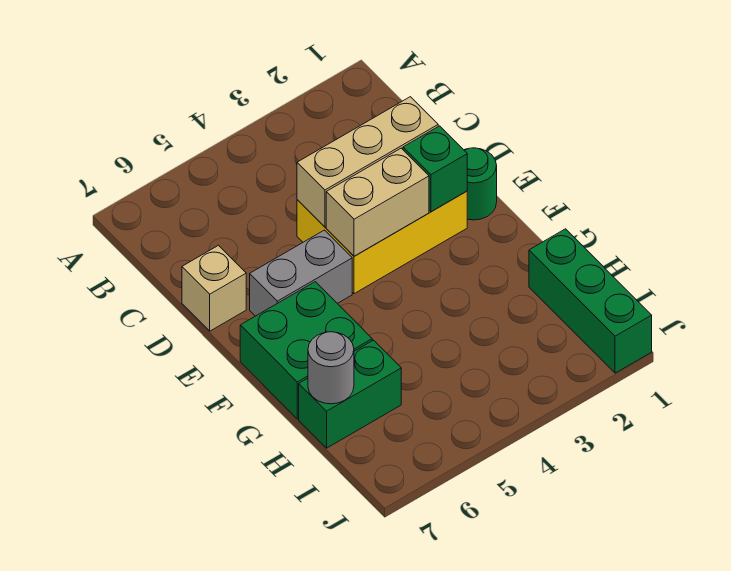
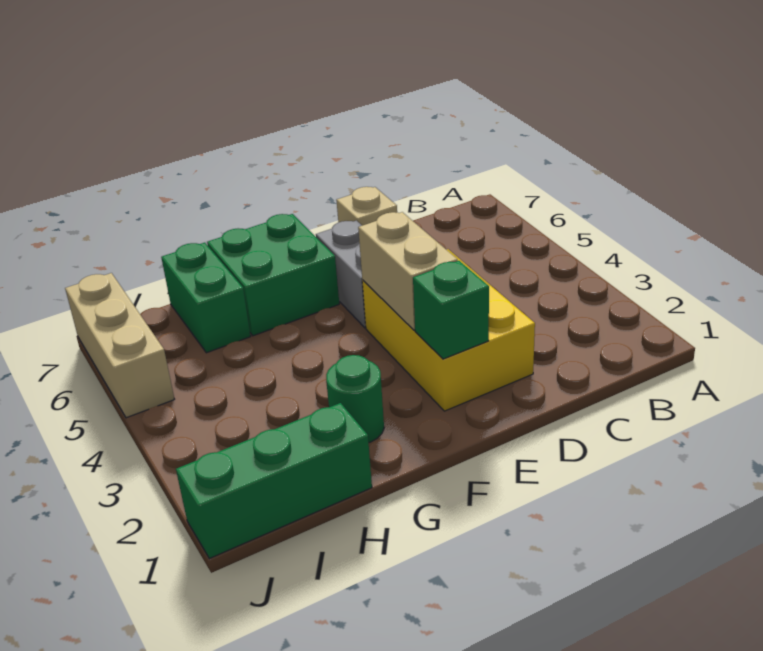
tan 1x3 brick [297,97,438,227] -> tan 1x3 brick moved to [65,273,174,418]
green 1x1 round brick [464,148,497,220] -> green 1x1 round brick moved to [326,355,384,443]
grey 1x1 round brick [308,332,354,404] -> none

